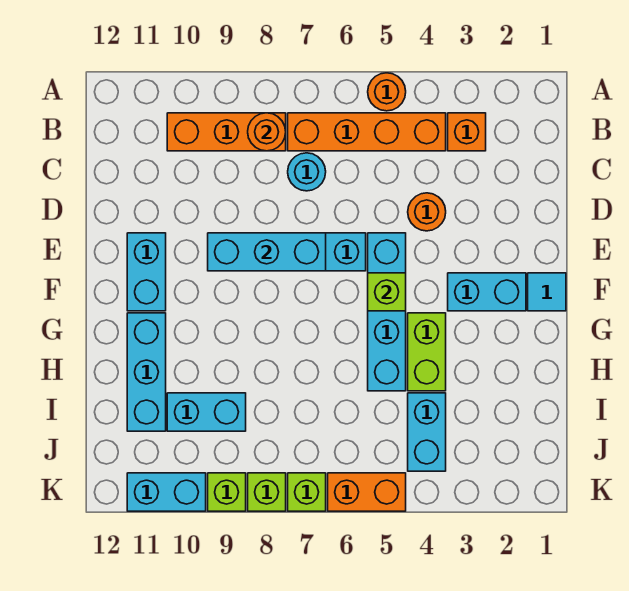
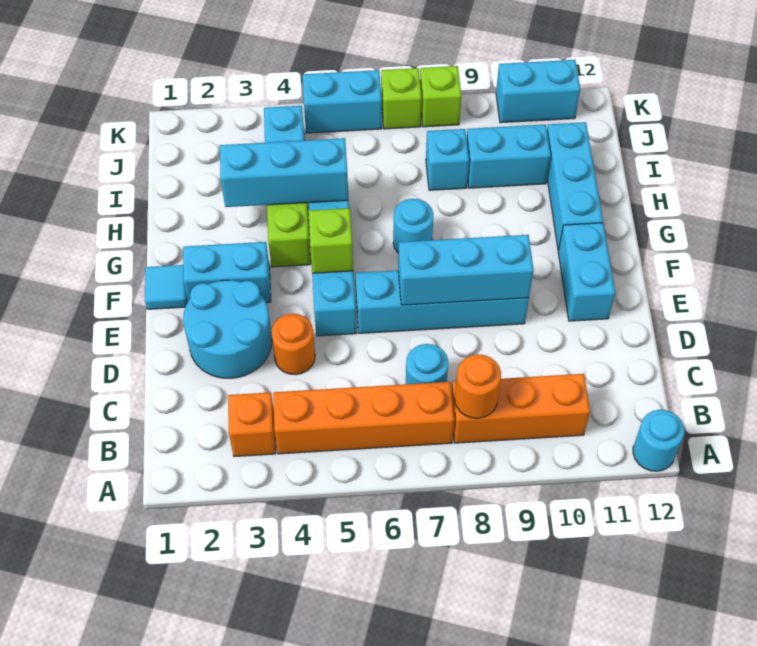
orange 1x1 round brick [368,73,406,111] -> none
none -> cyan 1x1 round brick [633,410,684,471]
none -> cyan 2x2 round brick [183,280,272,378]
none -> cyan 1x1 round brick [393,199,433,253]
none -> cyan 1x3 brick [220,138,348,207]
none -> cyan 1x1 brick [426,129,469,190]
orange 1x2 brick [328,473,406,511] -> cyan 1x2 brick [302,70,382,133]
lime 1x1 brick [208,473,246,511] -> none

